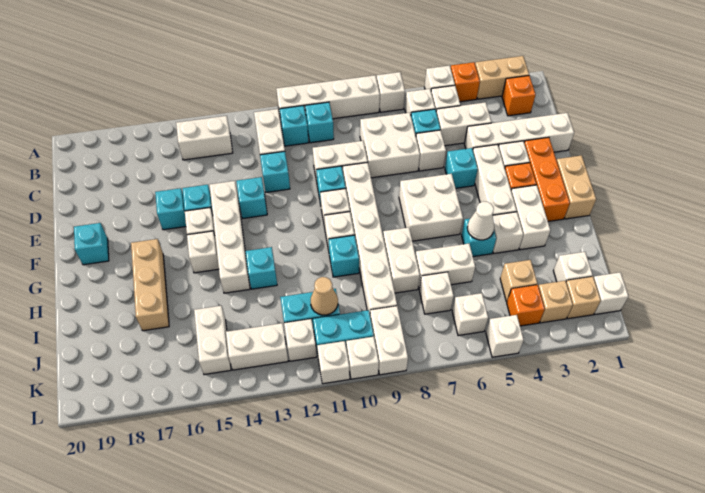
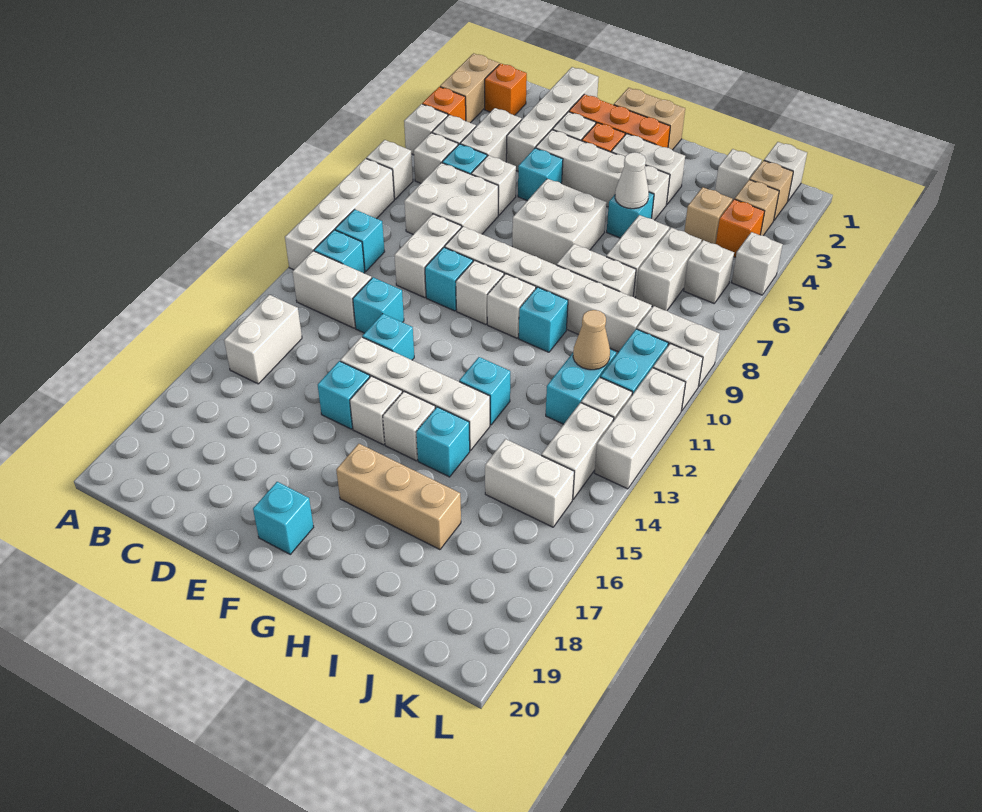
cyan 1x1 brick [155,188,186,230] -> cyan 1x1 brick moved to [416,407,470,477]
white 1x1 brick [419,272,454,314] -> white 1x2 brick [636,227,701,311]
white 1x1 brick [317,341,350,384] -> white 1x3 brick [595,368,686,489]

